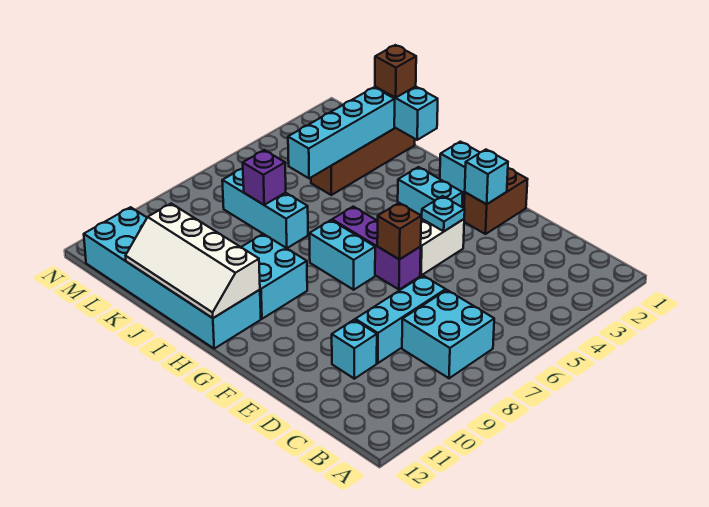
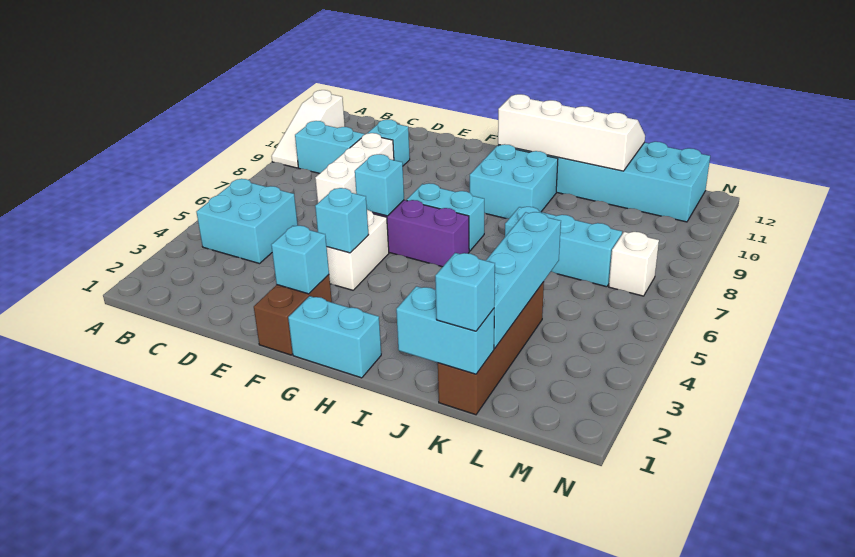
none -> white 1x3 slope [272,90,345,168]
cyan 2x2 brick [402,290,494,378] -> cyan 2x2 brick moved to [197,179,298,264]
cyan 1x3 brick [355,276,446,363] -> white 1x3 brick [315,133,394,203]
cyan 1x1 plate [422,196,465,231] -> cyan 1x1 brick [315,188,369,253]
brown 1x1 brick [377,203,421,260] -> cyan 1x1 brick [355,154,404,216]
cyan 1x2 brick [398,167,463,219] -> cyan 1x2 brick moved to [295,121,365,173]
brown 1x1 brick [375,45,416,98] -> cyan 1x1 brick [435,253,495,331]
purple 1x1 brick [243,150,286,205] -> none
none -> white 1x1 brick [609,232,659,296]

